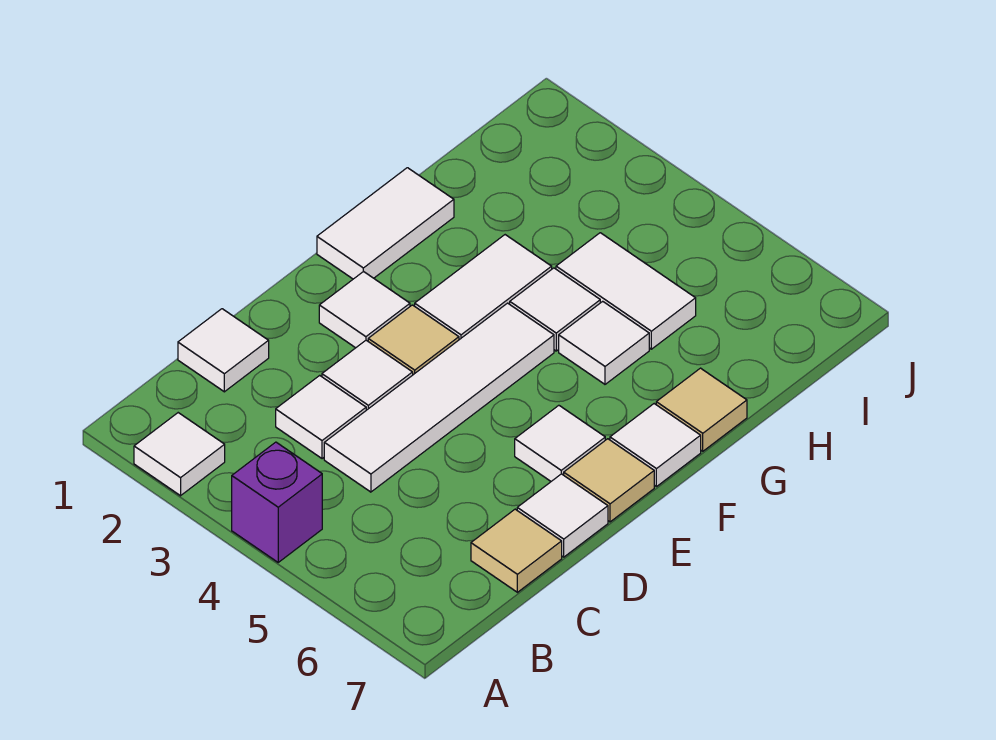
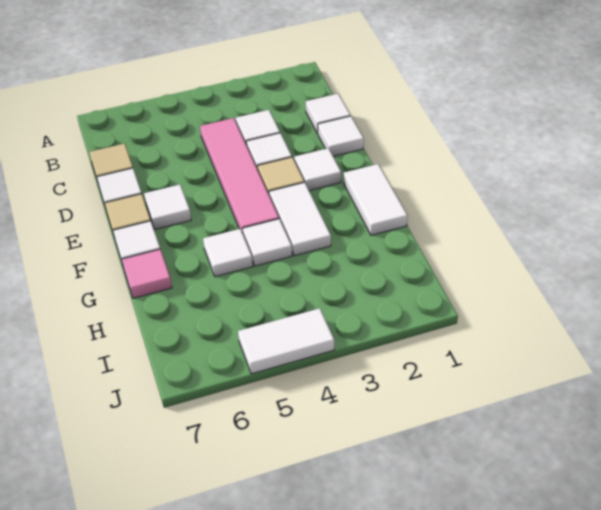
white 1x1 tile [134,413,225,496] -> white 1x1 tile moved to [318,116,364,156]
purple 1x1 brick [232,442,322,562] -> none
white 1x4 tile [324,303,554,492] -> pink 1x4 tile [200,118,279,233]
tan 1x1 tile [656,368,747,451] -> pink 1x1 tile [122,249,172,298]
white 1x2 tile [556,233,696,349] -> white 1x2 tile moved to [238,308,334,374]

